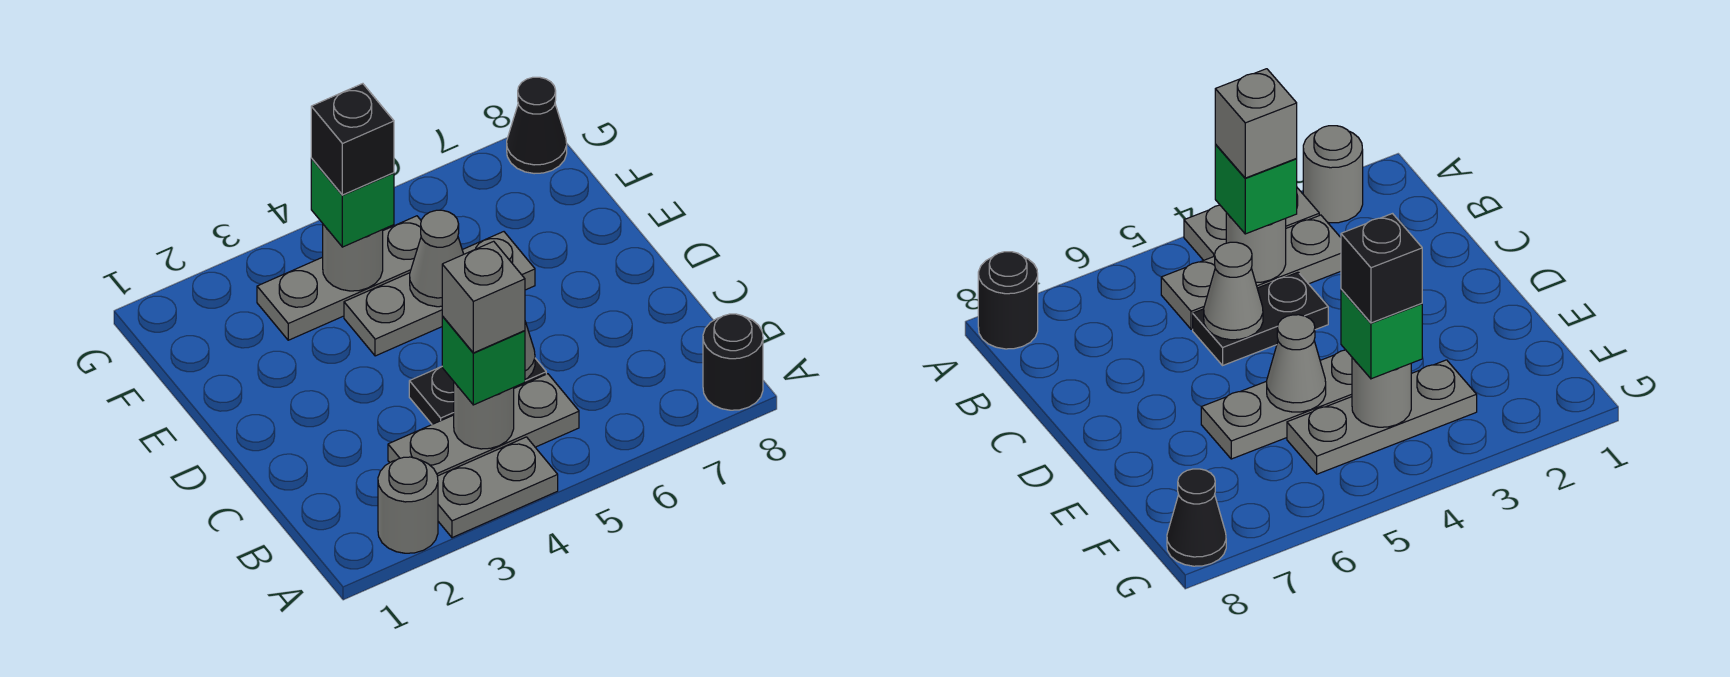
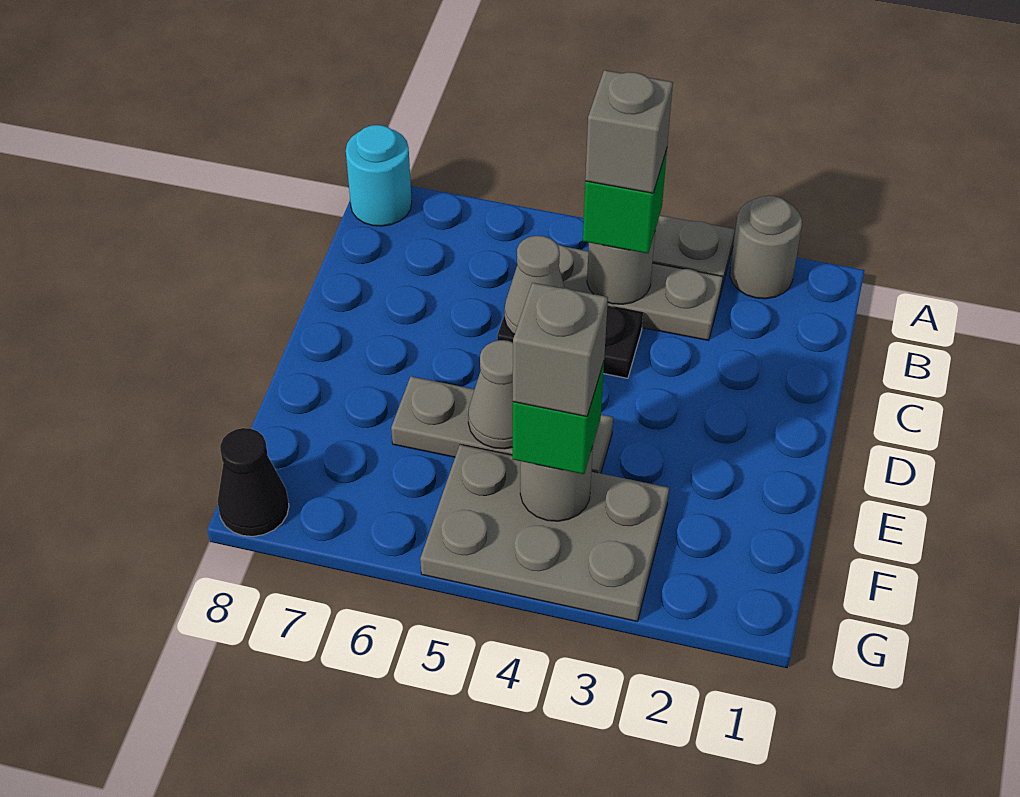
black 1x1 round brick [703,314,763,410] -> cyan 1x1 round brick [346,125,412,226]
grey 1x3 plate [257,216,421,340] -> grey 2x3 plate [420,445,669,621]
black 1x1 brick [311,84,394,195] -> grey 1x1 brick [513,283,608,417]

